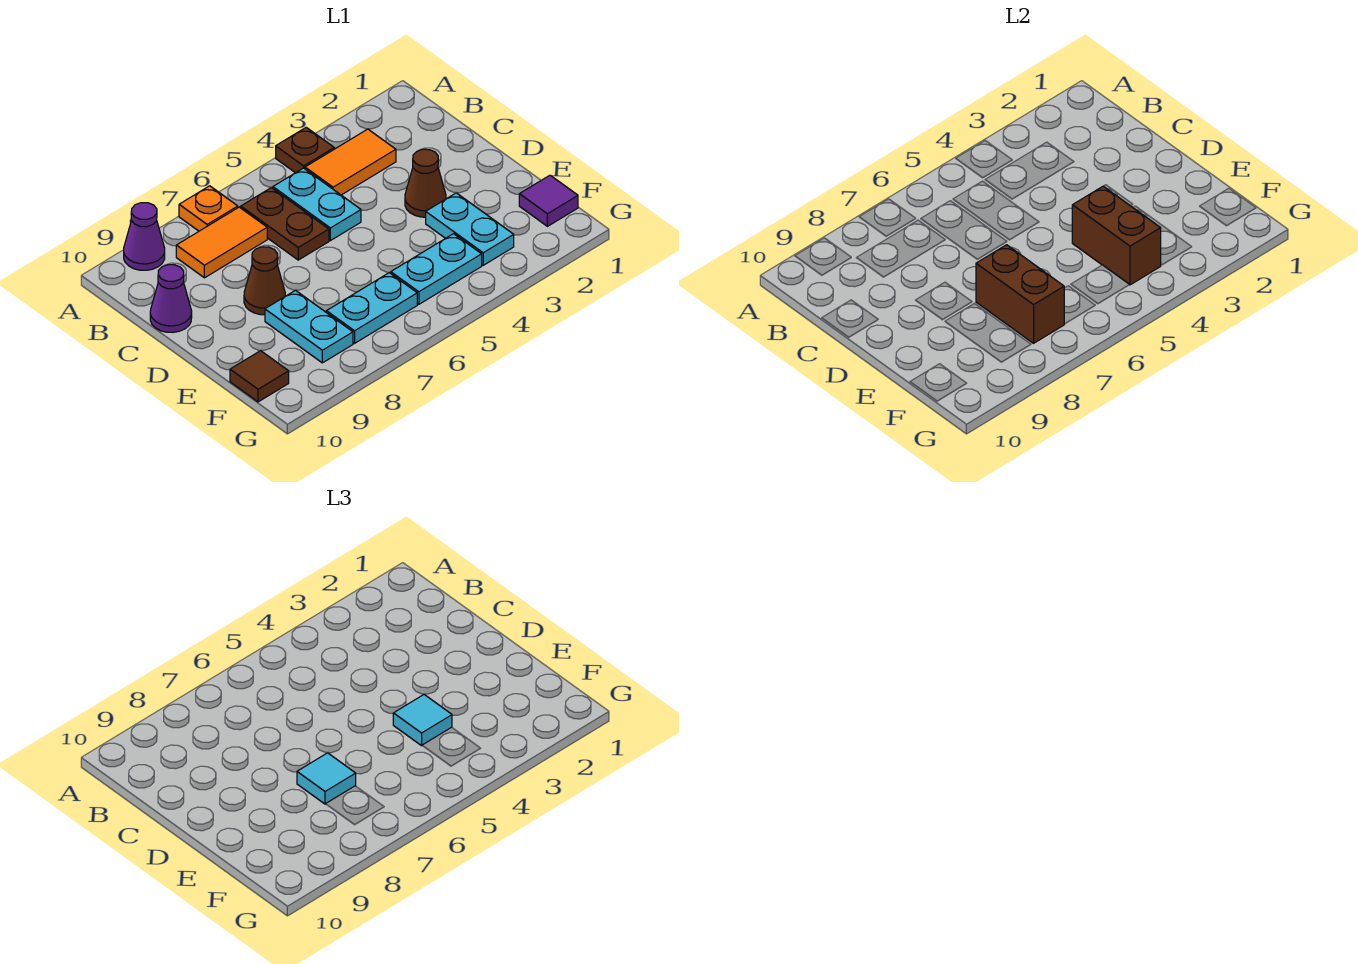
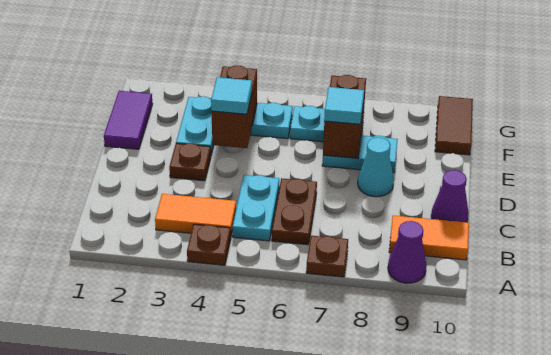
orange 1x1 plate [179,186,238,231] -> brown 1x1 plate [306,236,348,277]
orange 1x2 tile [176,207,267,278] -> orange 1x2 tile moved to [389,216,469,260]
brown 1x1 cone [405,149,446,217] -> brown 1x1 plate [169,143,211,181]
brown 1x1 cone [244,247,285,315] -> cyan 1x1 cone [358,137,394,197]
cyan 1x2 plate [265,291,353,363] -> cyan 1x2 plate turned to [322,136,398,173]
purple 1x1 tile [519,175,578,226] -> purple 1x2 tile [104,91,153,149]
brown 1x1 tile [230,351,289,402] -> brown 1x2 tile [435,96,473,155]

